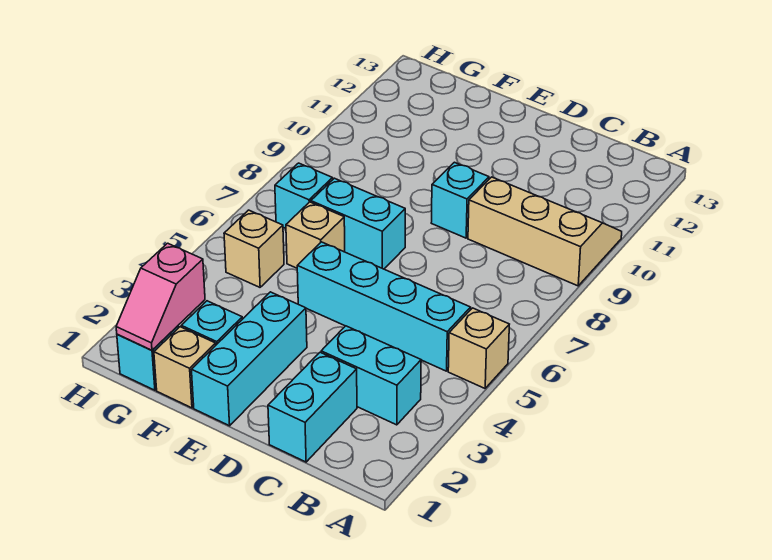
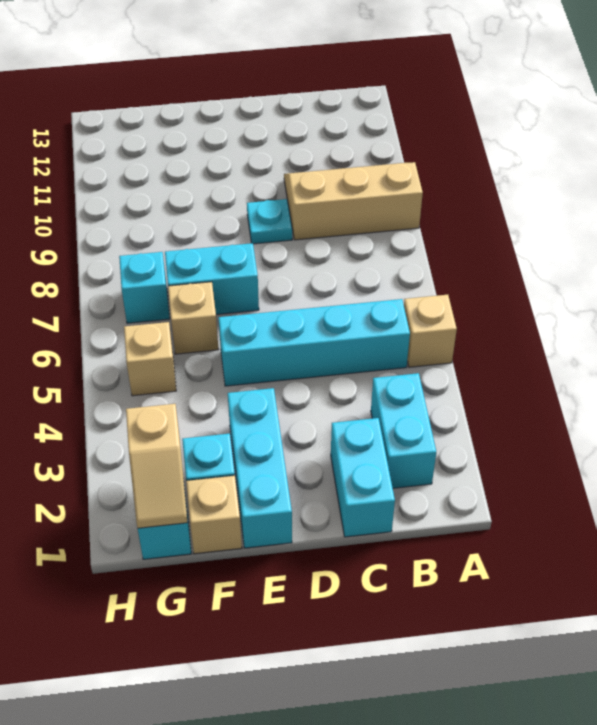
cyan 1x2 brick [321,326,421,425] -> cyan 1x2 brick turned to [371,373,436,488]
cyan 1x1 brick [431,162,489,238] -> cyan 1x1 plate [247,199,292,244]
pink 1x2 slope [116,243,205,350] -> tan 1x2 slope [126,404,188,528]

